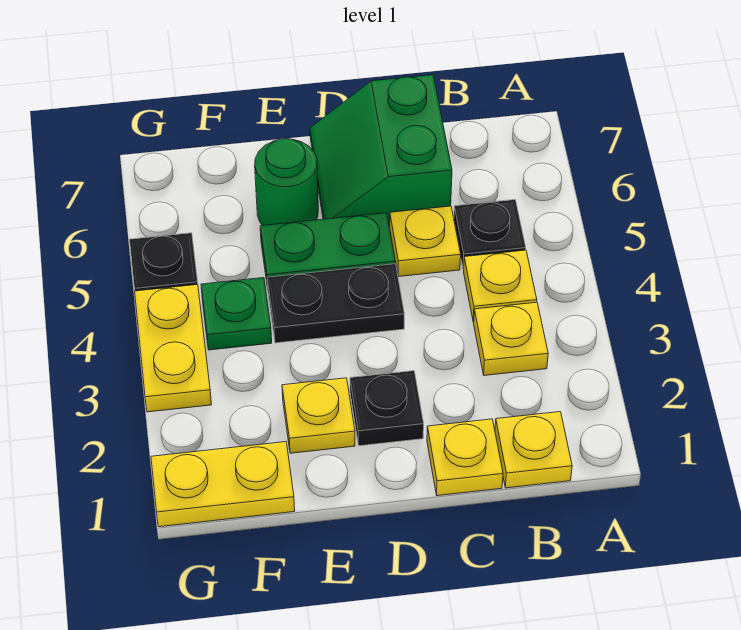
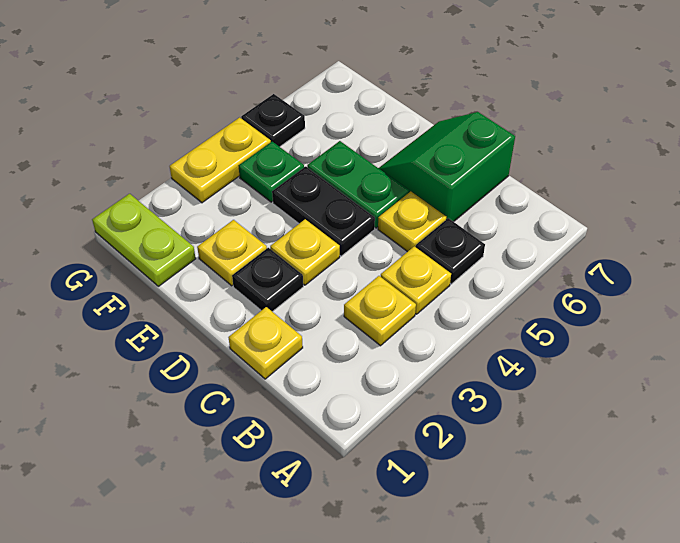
yellow 1x1 plate [495,412,572,488] -> yellow 1x1 plate moved to [270,219,340,285]
green 1x1 round brick [255,139,318,225] -> none
yellow 1x2 plate [151,442,295,527] -> lime 1x2 plate [92,194,196,286]

